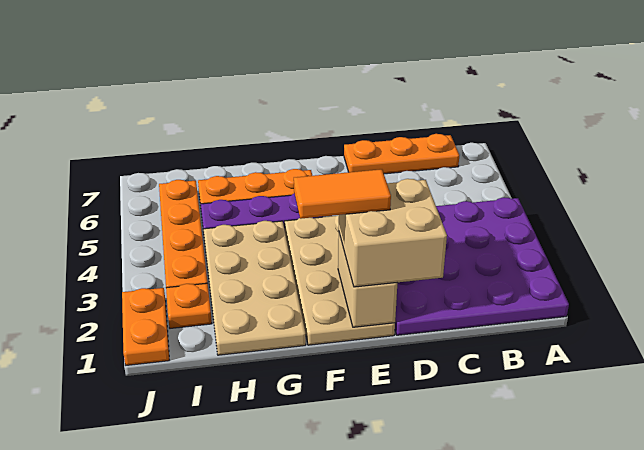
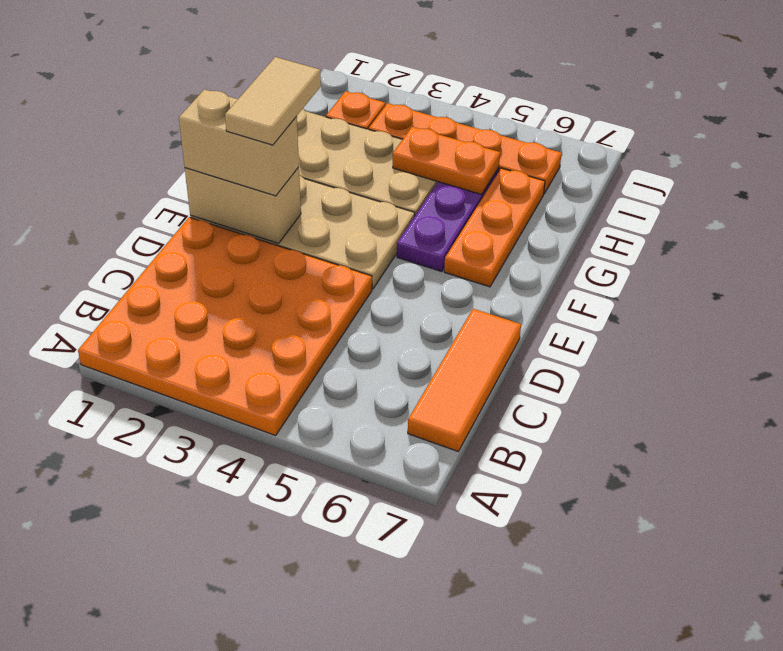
purple 4x4 plate [395,197,569,335] -> orange 4x4 plate [78,217,372,436]
orange 1x3 plate [344,134,459,174] -> orange 1x3 tile [408,309,521,451]
tan 2x2 brick [339,179,447,287] -> tan 1x2 brick [179,89,299,196]
orange 1x2 tile [294,169,391,219] -> tan 1x2 tile [225,57,321,145]
orange 1x2 plate [122,288,169,365] -> orange 1x2 plate moved to [393,127,500,194]

